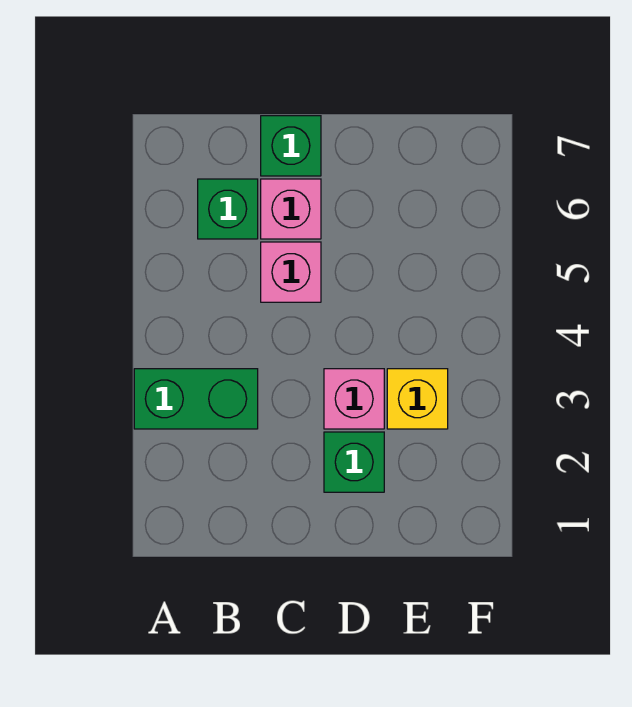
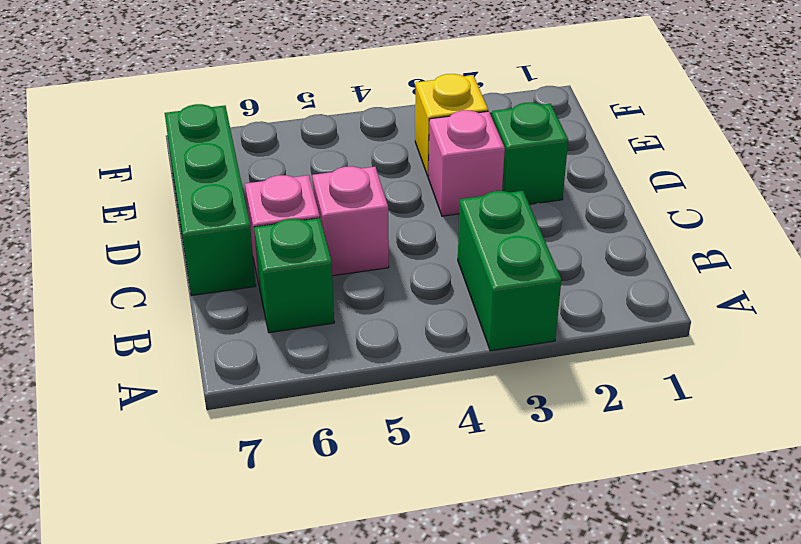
green 1x1 brick [261,116,321,176] -> green 1x3 brick [165,104,256,296]

